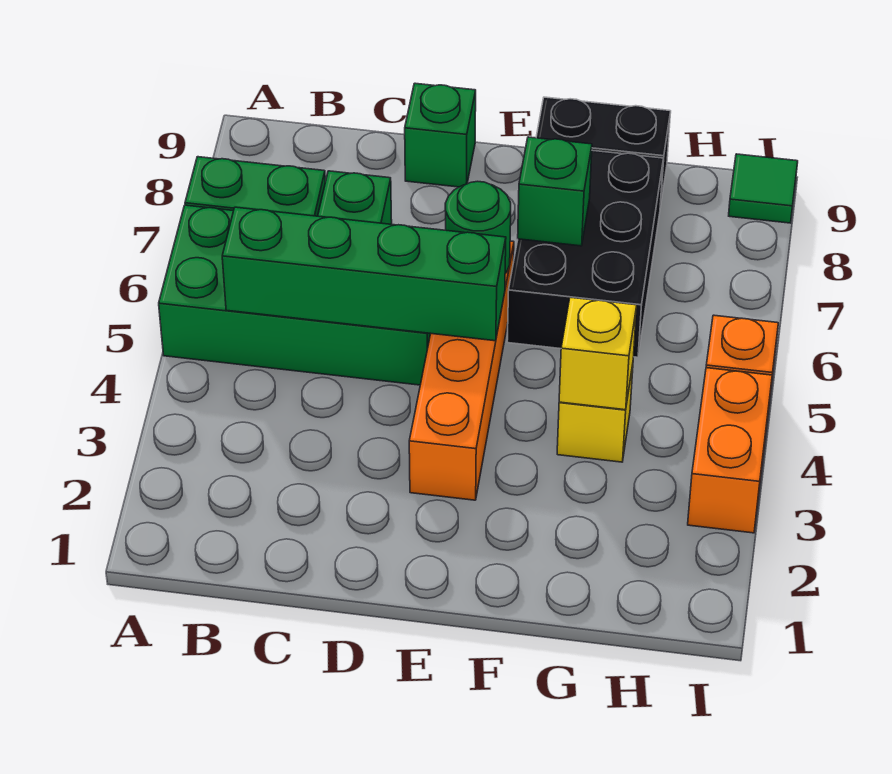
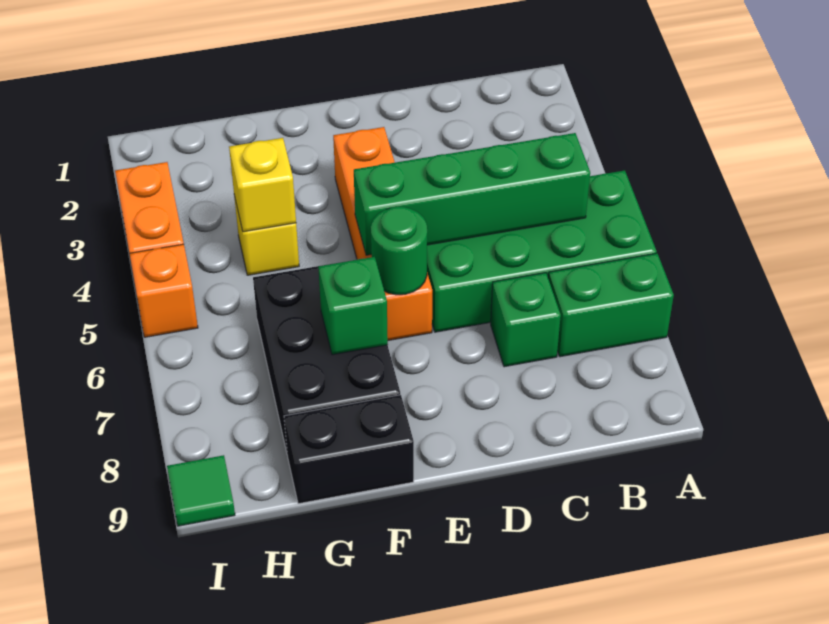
green 1x1 brick [405,83,476,187] -> none

